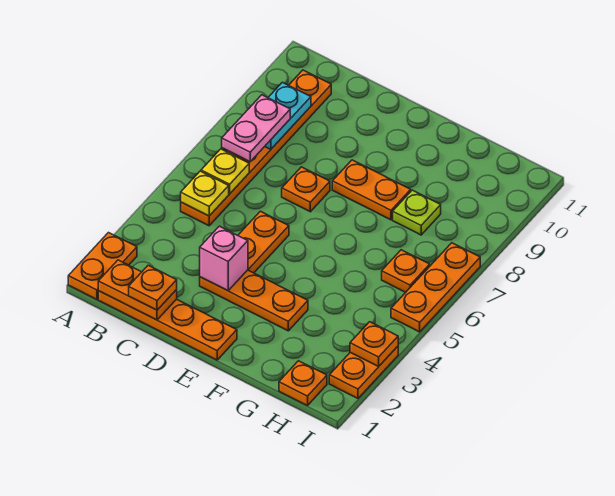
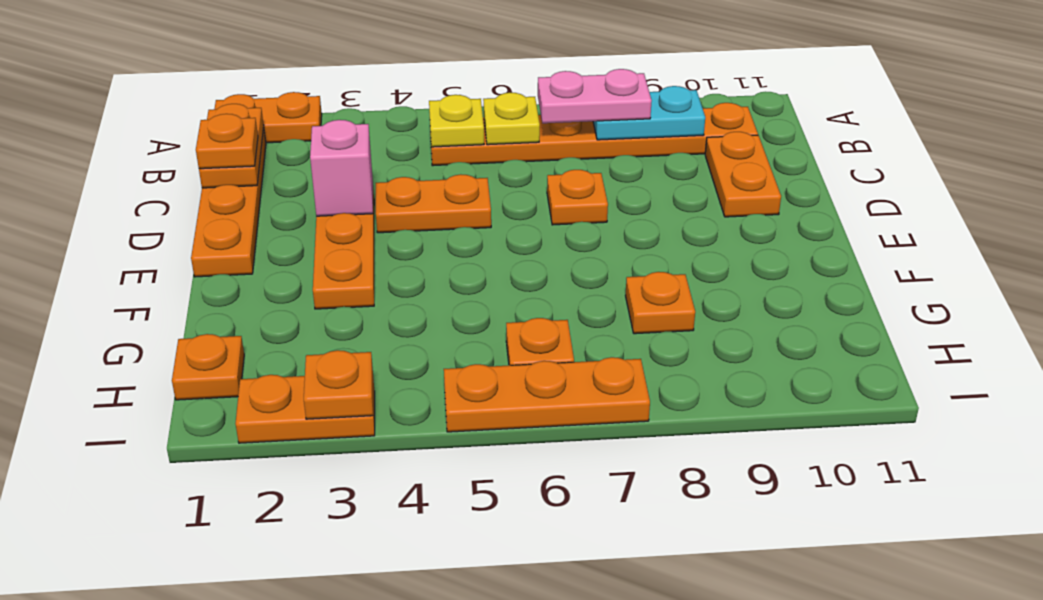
orange 1x2 plate [332,160,411,220] -> orange 1x2 plate moved to [705,132,781,217]
lime 1x1 plate [393,190,441,235] -> orange 1x1 plate [626,272,695,334]

